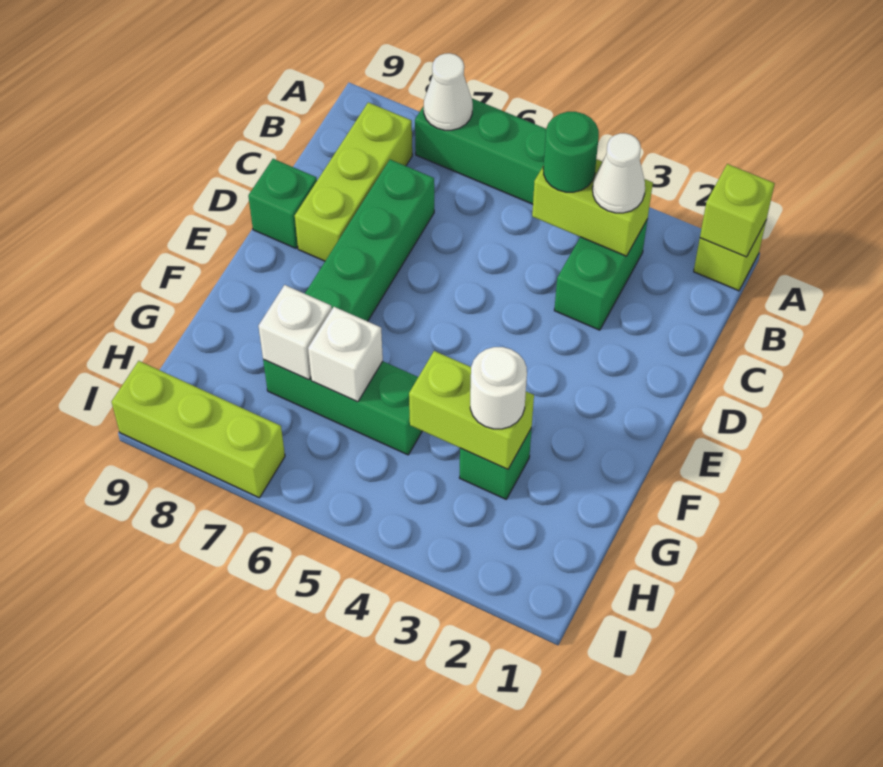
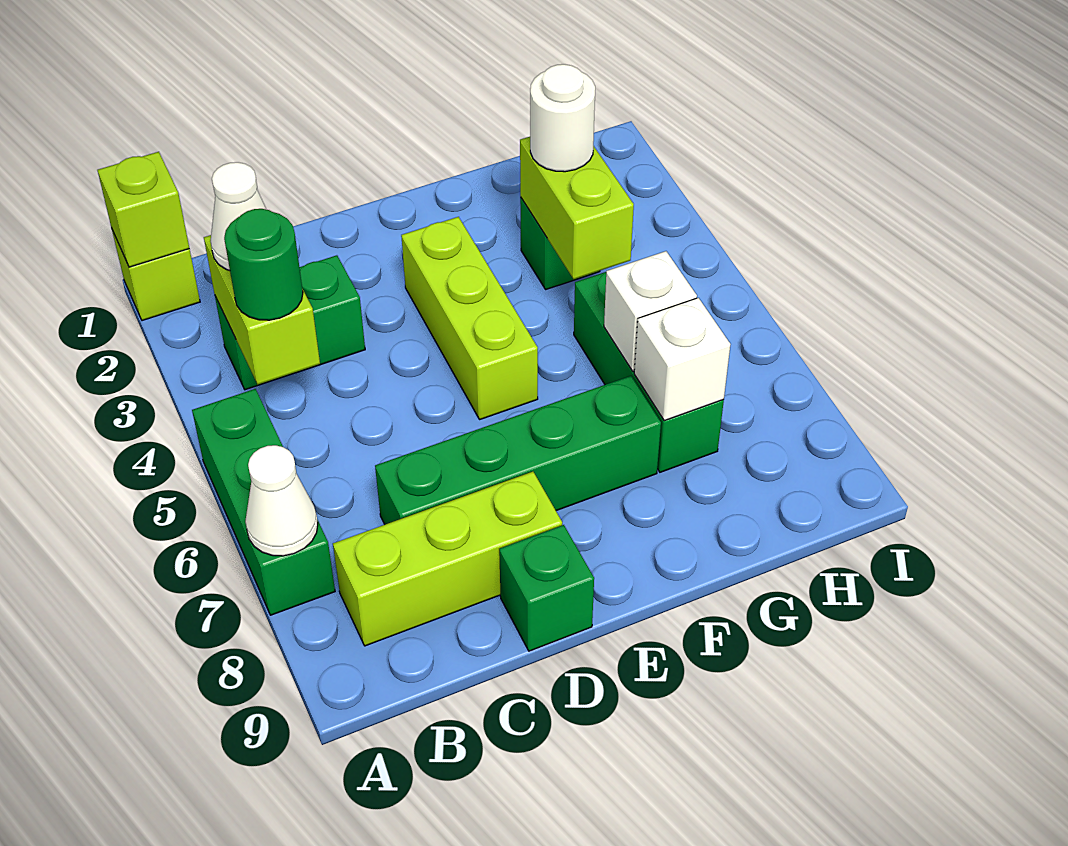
lime 1x3 brick [111,361,285,498] -> lime 1x3 brick moved to [401,217,538,420]

